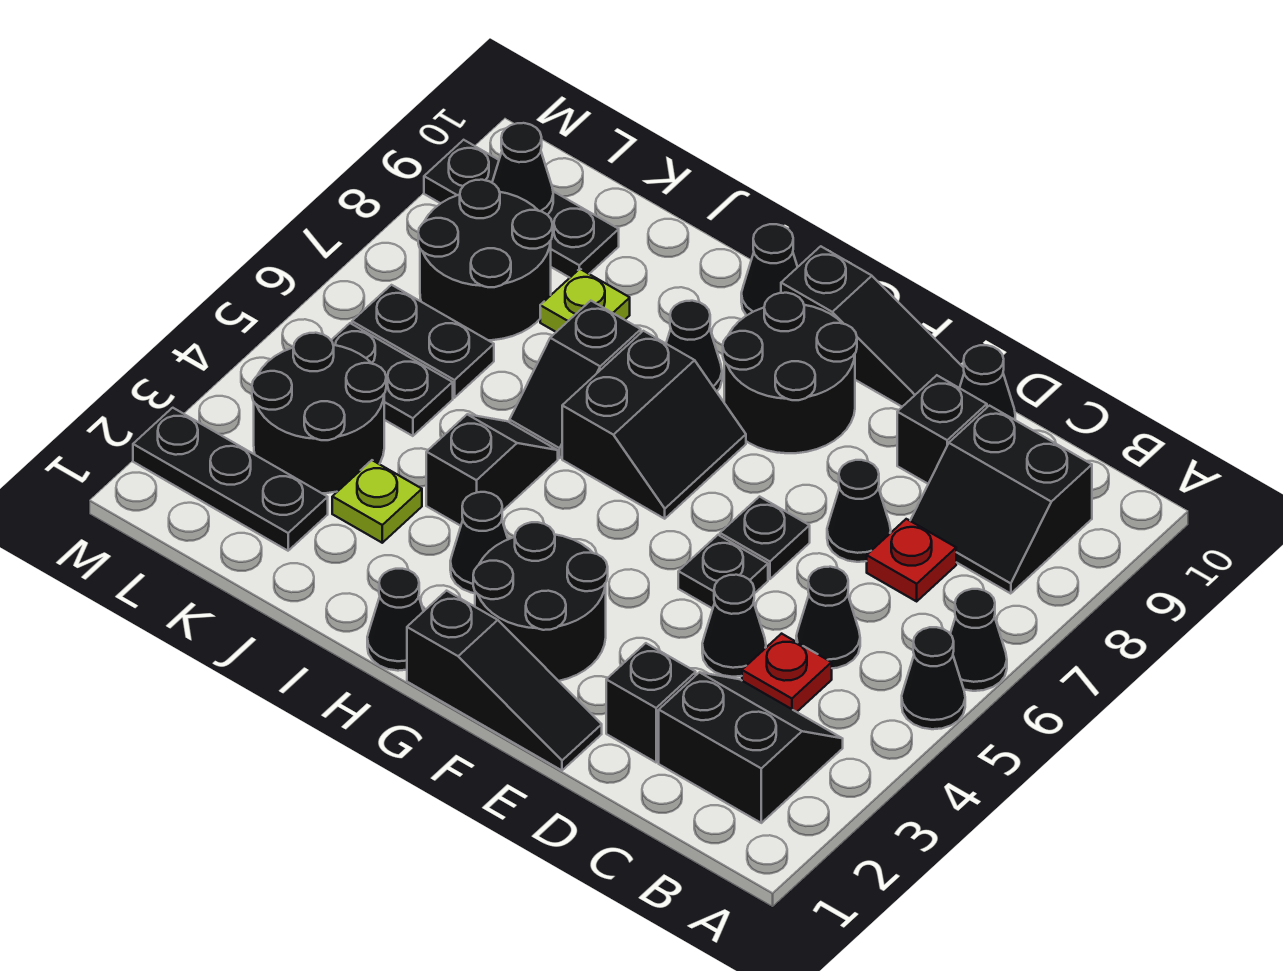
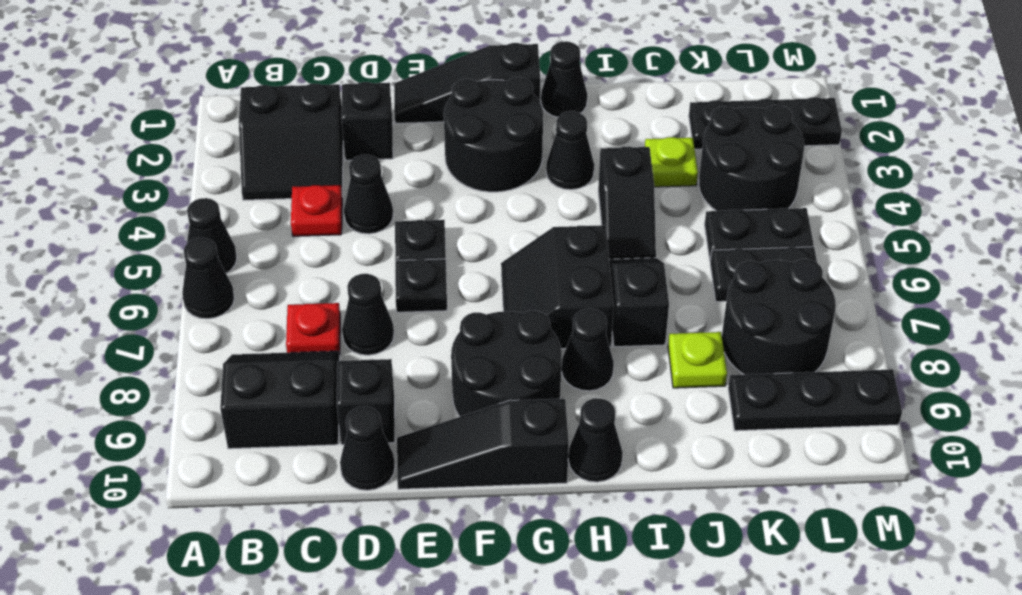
black 1x1 cone [796,567,860,668] -> none
black 1x1 cone [492,123,553,215] -> none

